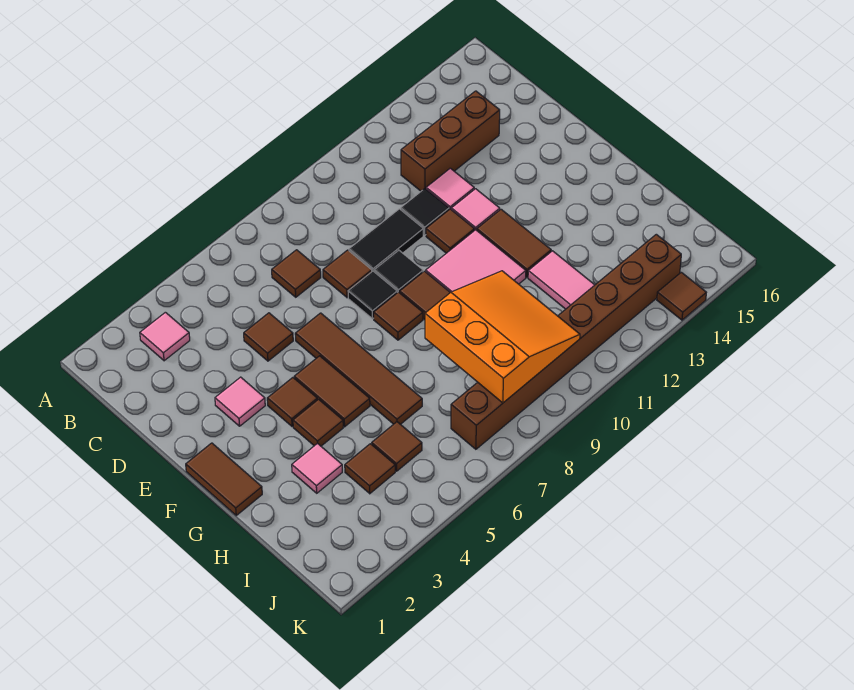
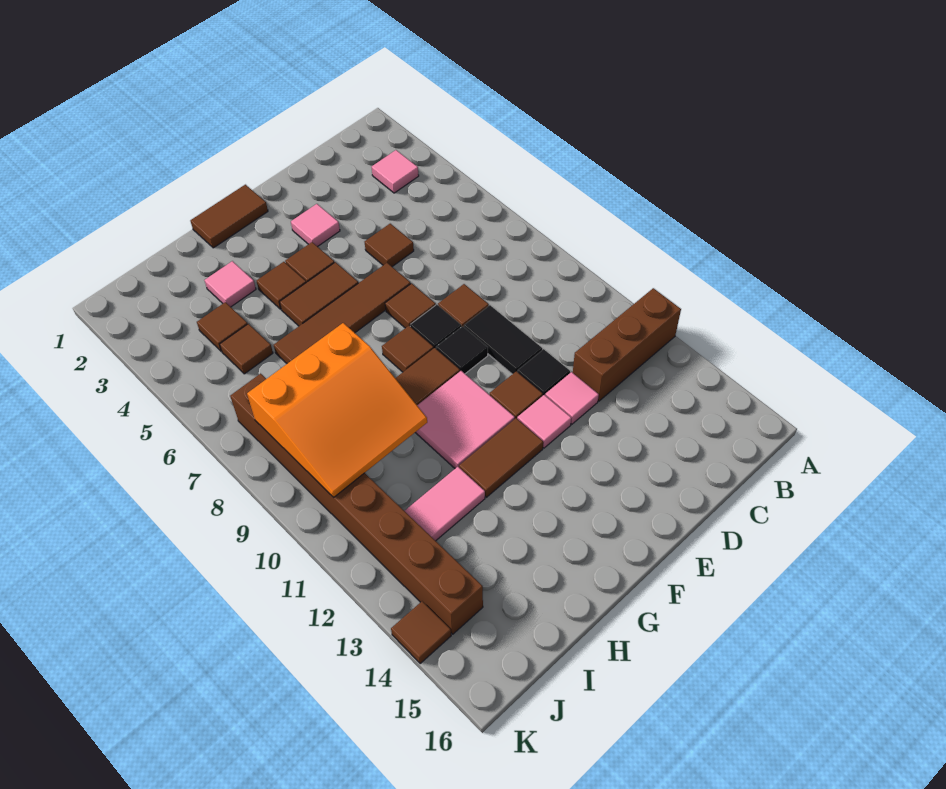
brown 1x1 tile [272,250,321,297] -> brown 1x1 tile moved to [385,283,436,328]
brown 1x3 brick [401,91,500,191] -> brown 1x3 brick turned to [573,288,681,401]

